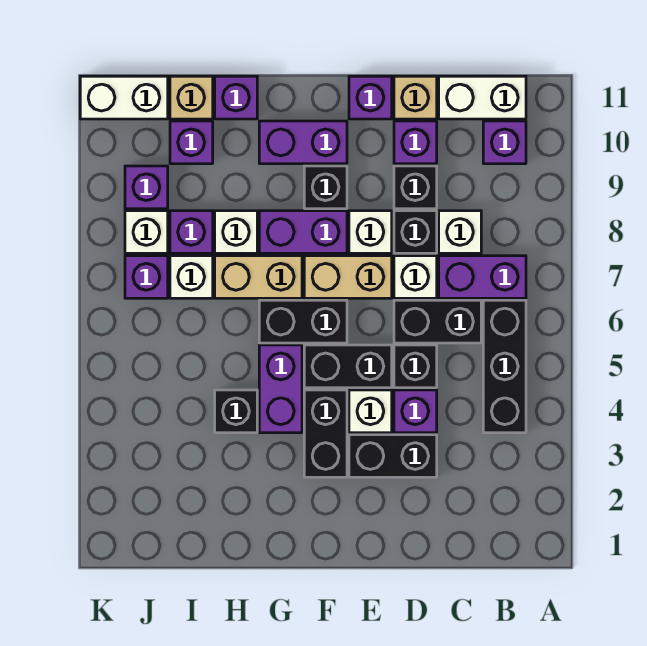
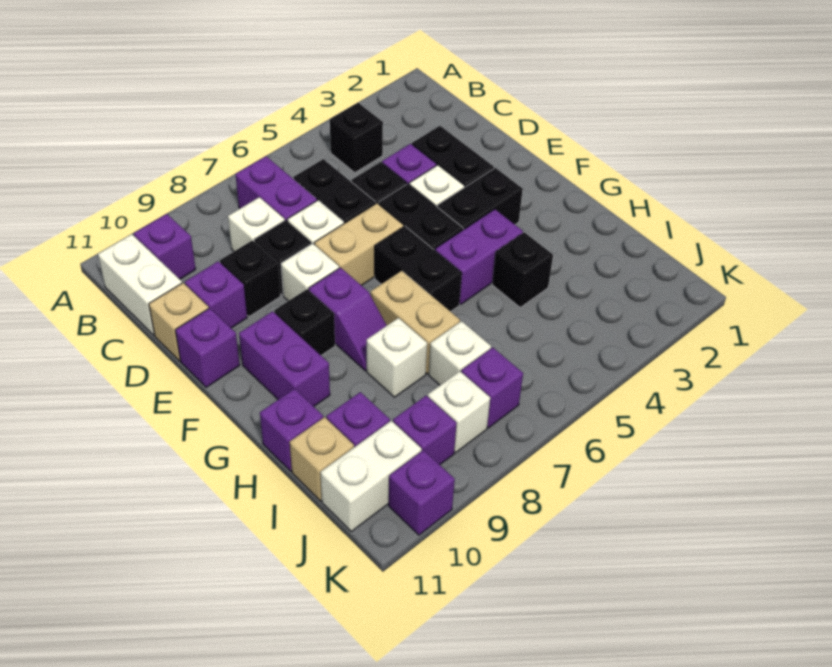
black 1x3 brick [483,300,526,433] -> black 1x1 brick [330,103,383,172]
tan 1x2 brick [304,256,392,298] -> tan 1x2 brick turned to [314,203,404,286]
purple 1x2 brick [259,211,347,253] -> purple 1x2 slope [309,268,387,371]
purple 1x1 brick [170,211,213,253] -> purple 1x1 brick moved to [389,450,455,535]
white 1x2 brick [80,76,168,119] -> white 1x2 brick turned to [320,421,422,531]

